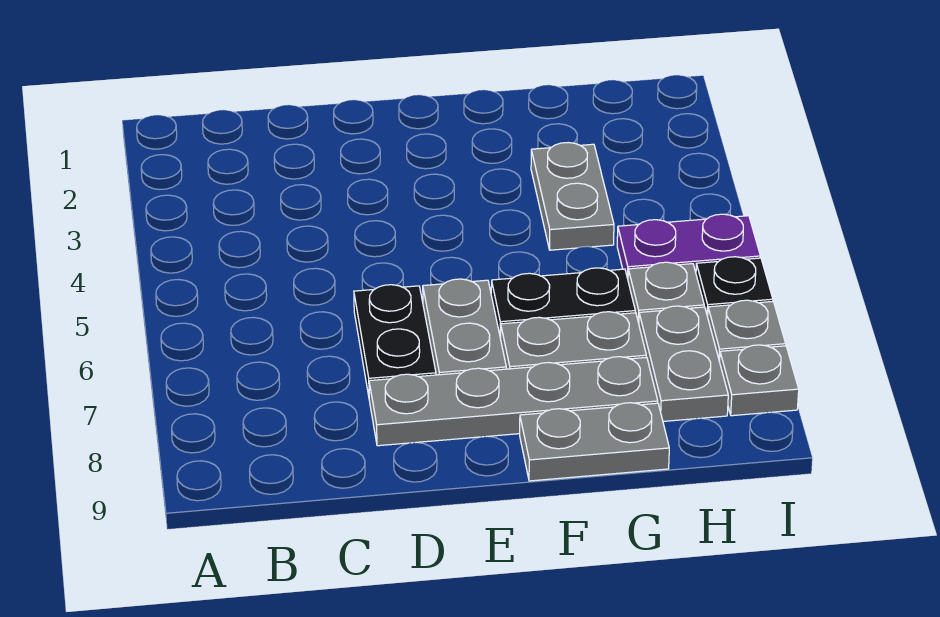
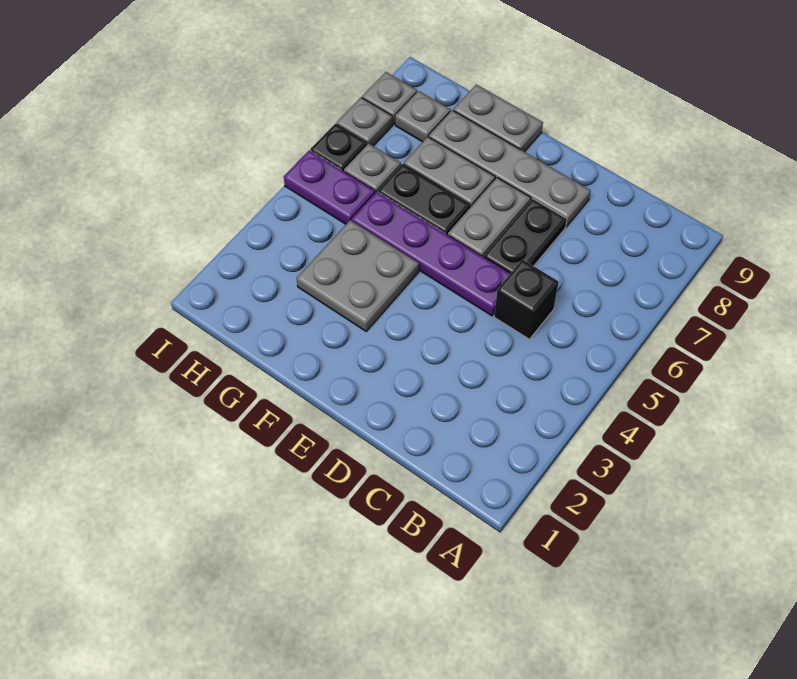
none -> black 1x1 brick [494,259,559,339]
none -> purple 1x4 plate [352,192,510,316]
grey 1x2 plate [531,143,614,250] -> grey 2x2 plate [297,220,419,331]
grey 1x2 plate [639,306,728,421] -> grey 1x1 plate [395,91,451,142]

